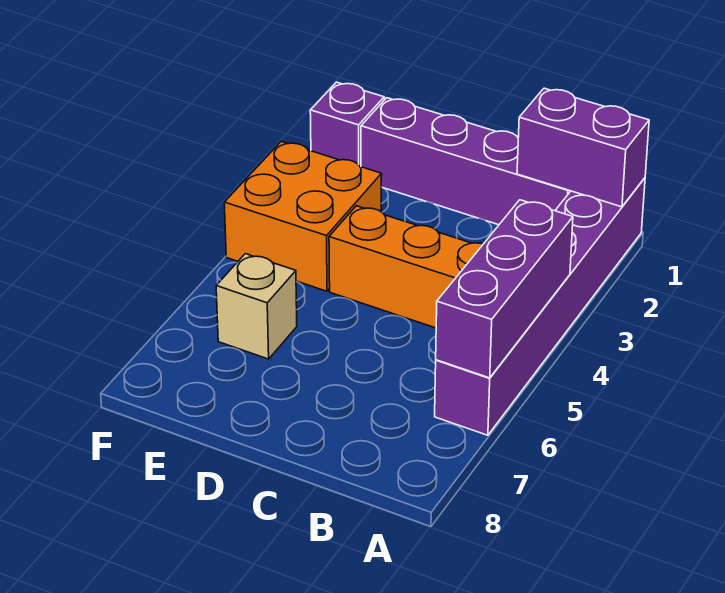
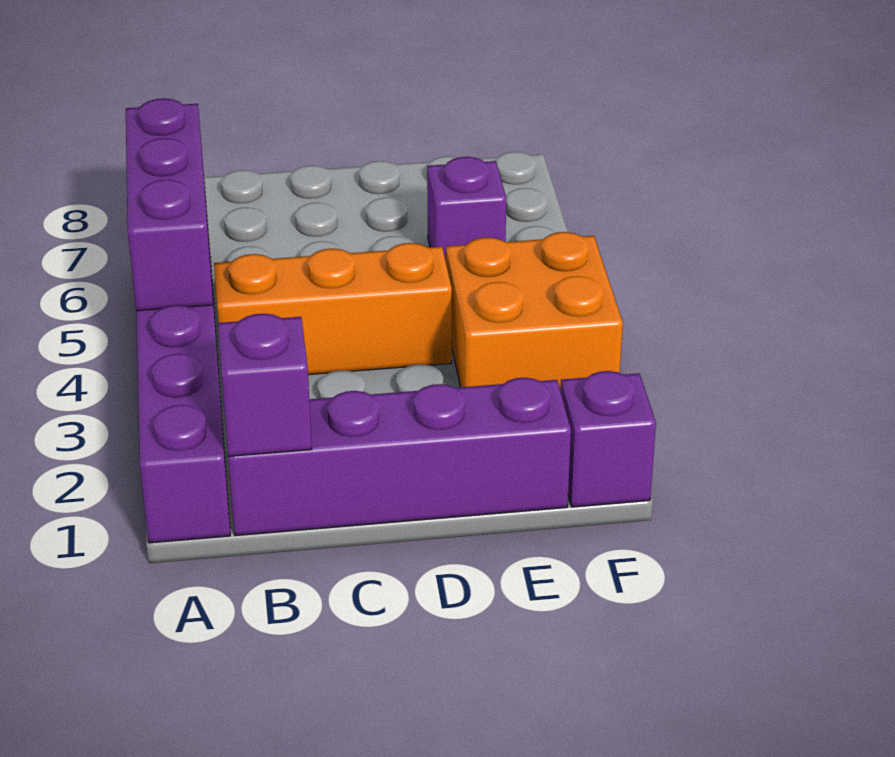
purple 1x2 brick [517,88,649,207] -> purple 1x1 brick [218,314,312,456]
tan 1x1 brick [216,254,297,359] -> purple 1x1 brick [427,157,506,261]

